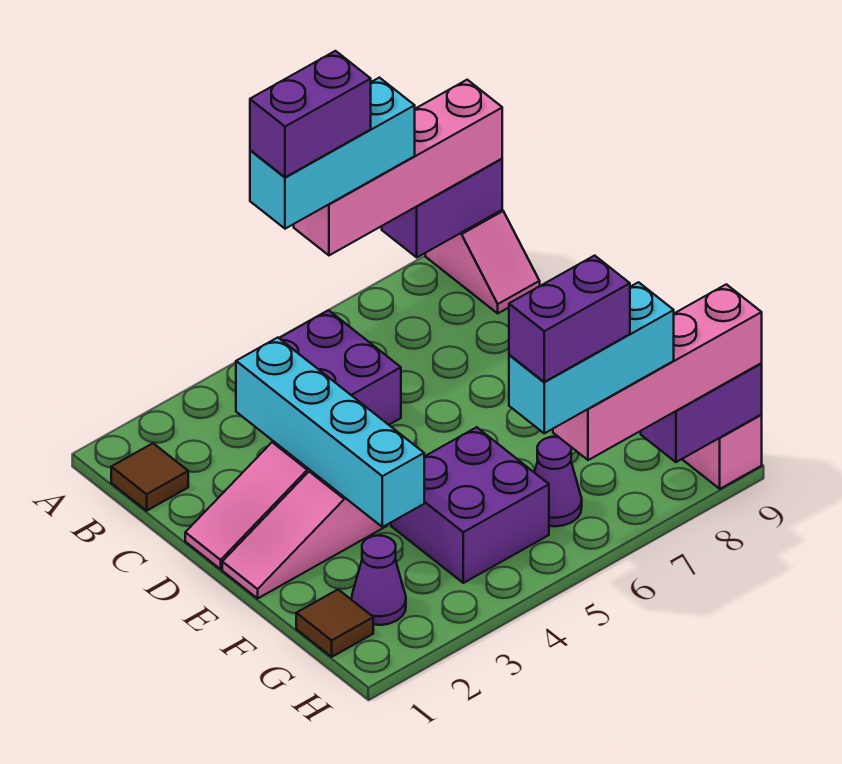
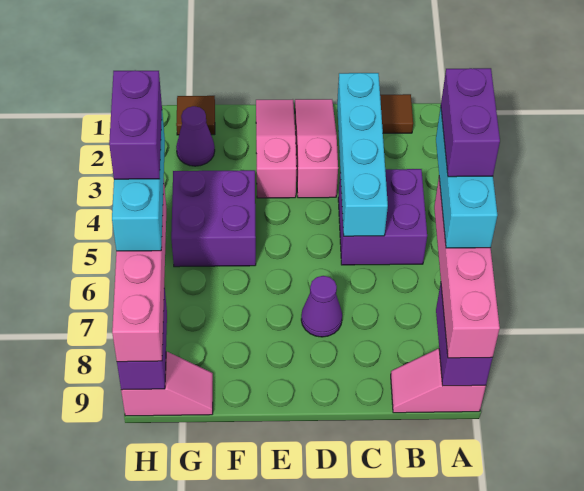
cyan 1x4 brick [236,338,424,527] -> cyan 1x4 brick turned to [337,73,388,236]
purple 1x1 cone [534,437,582,526] -> purple 1x1 cone moved to [301,276,342,337]

